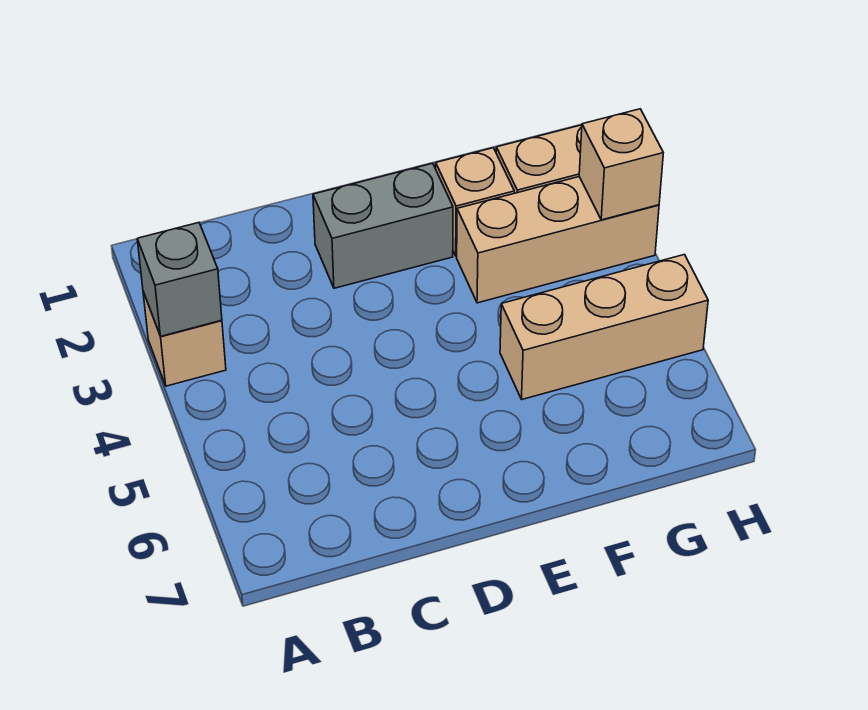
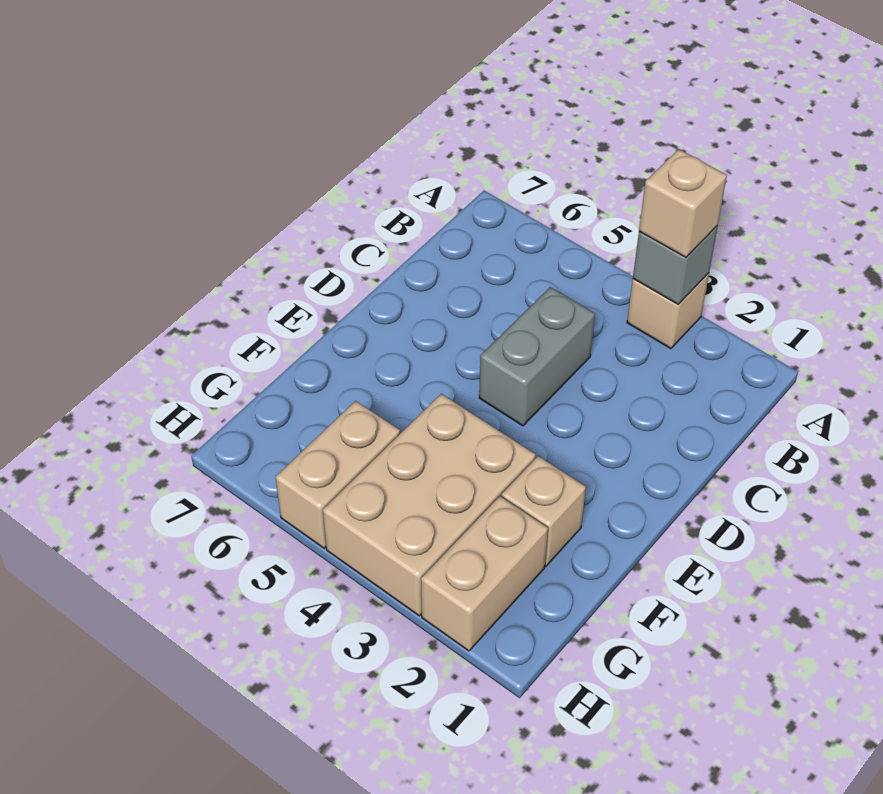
grey 1x2 brick [313,163,453,288] -> grey 1x2 brick moved to [479,287,595,426]
tan 1x3 brick [457,177,659,303] -> tan 2x3 brick [323,394,535,616]
tan 1x3 brick [500,255,708,399] -> tan 1x2 brick [276,401,400,548]
tan 1x1 brick [579,109,663,220] -> tan 1x1 brick moved to [639,149,727,257]

